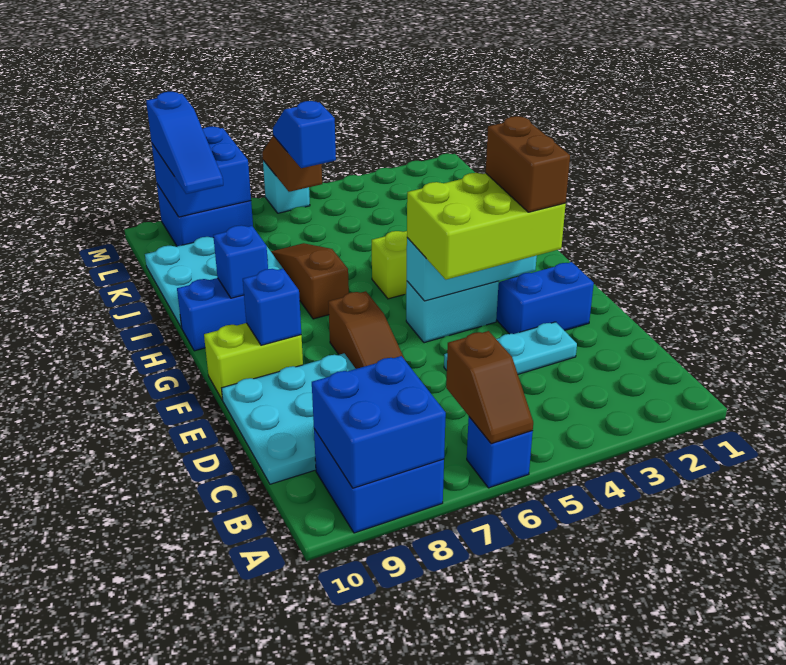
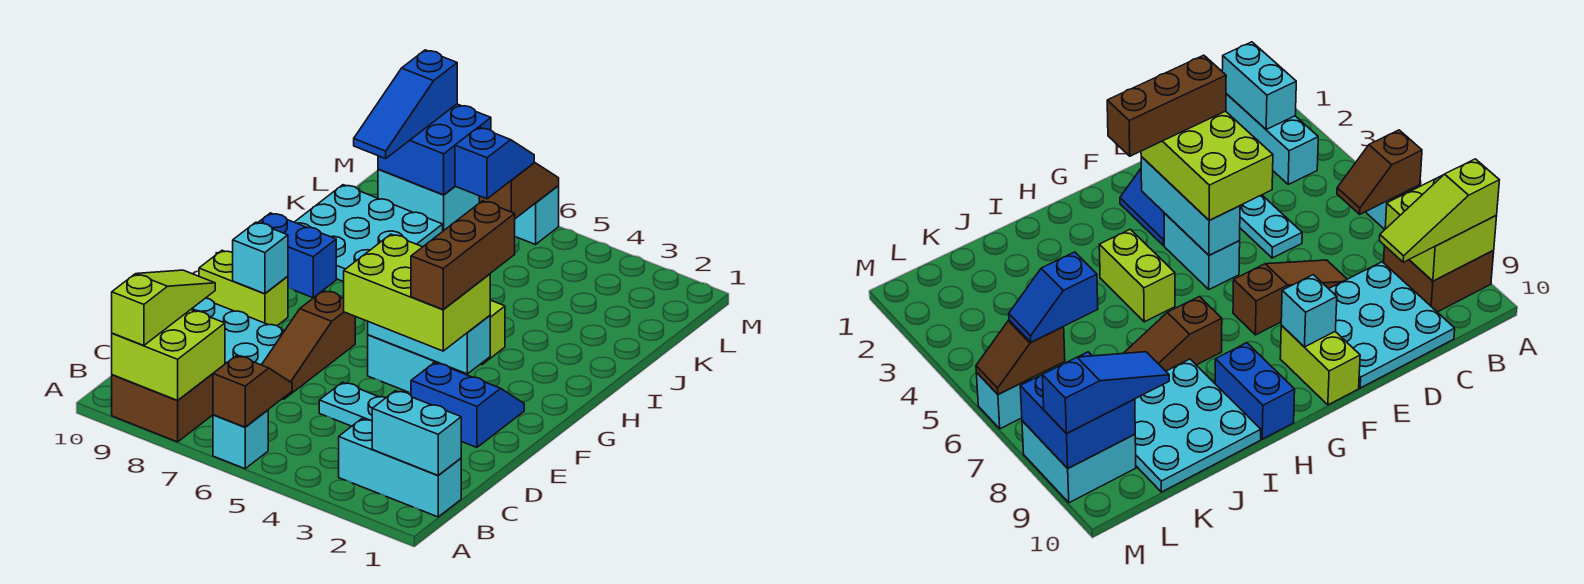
blue 1x1 brick [467,417,533,488] -> cyan 1x1 brick [213,410,268,469]
brown 1x2 slope [446,331,533,444] -> brown 1x2 slope turned to [213,355,292,427]
blue 2x2 brick [314,429,444,533] -> brown 2x2 brick [112,371,216,442]
blue 2x2 brick [312,356,446,488] -> lime 2x2 brick [112,310,225,400]
none -> lime 1x3 slope [112,270,215,346]
none -> cyan 1x3 brick [339,419,461,517]
none -> cyan 1x2 brick [372,391,461,475]
brown 1x2 brick [486,116,570,212] -> brown 1x3 brick [411,201,515,310]
blue 1x1 brick [243,269,301,345] -> cyan 1x1 brick [233,222,288,294]
blue 1x1 brick [213,225,268,298] -> none
blue 2x2 brick [157,184,253,246] -> cyan 2x2 brick [378,169,479,231]

